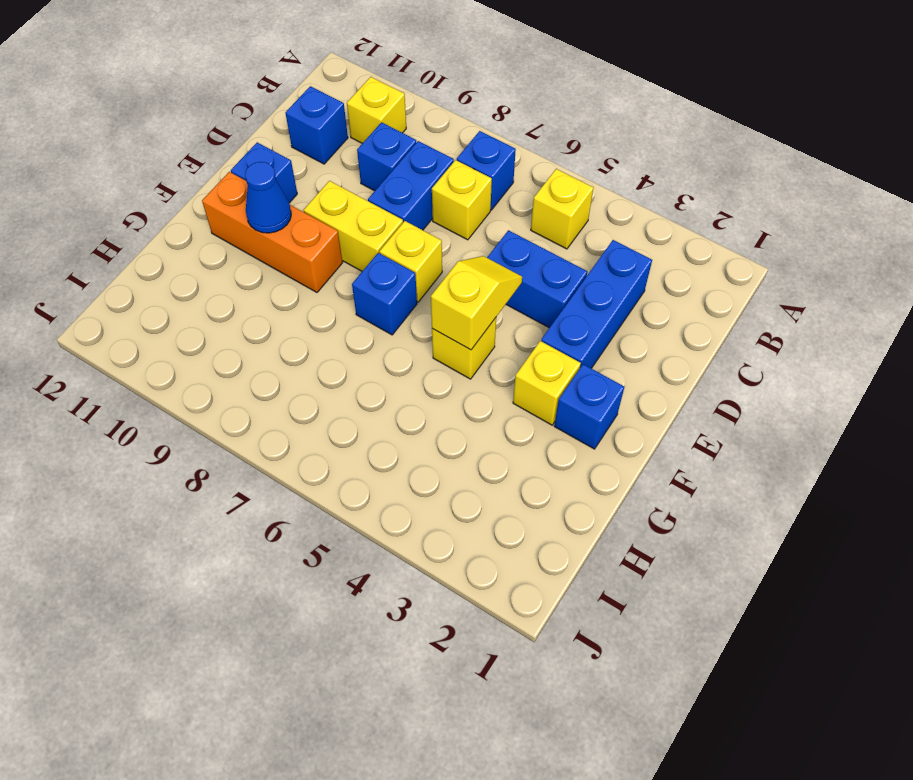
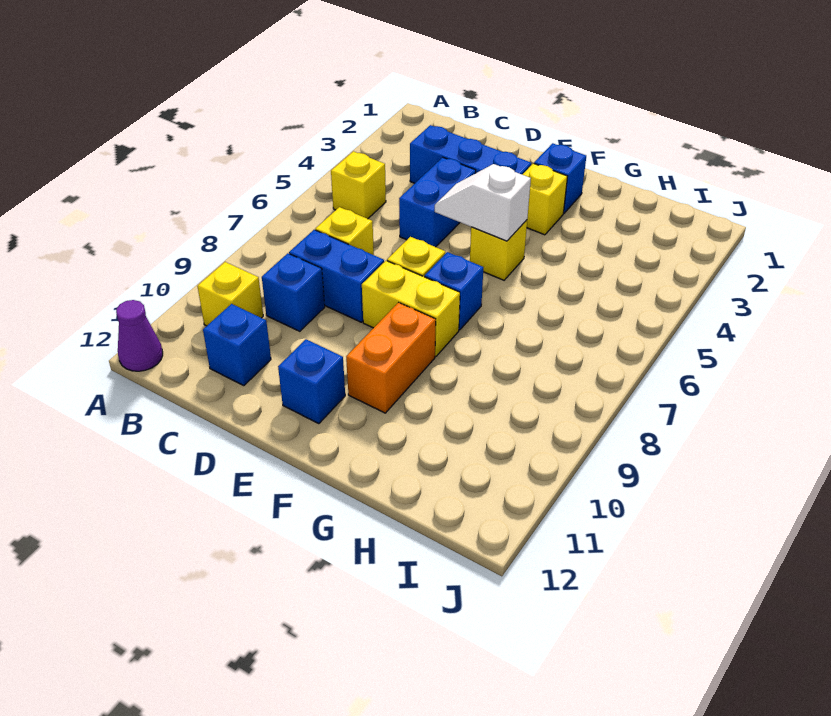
none -> purple 1x1 cone [116,300,163,371]
blue 1x1 brick [457,131,516,210] -> none
yellow 1x2 slope [431,256,522,350] -> white 1x2 slope [435,164,531,241]
yellow 1x2 brick [304,181,403,271] -> yellow 1x2 brick turned to [362,261,460,356]
orange 1x3 brick [202,172,343,292] -> orange 1x2 brick [346,303,436,413]
blue 1x1 cone [245,162,291,233] -> none

